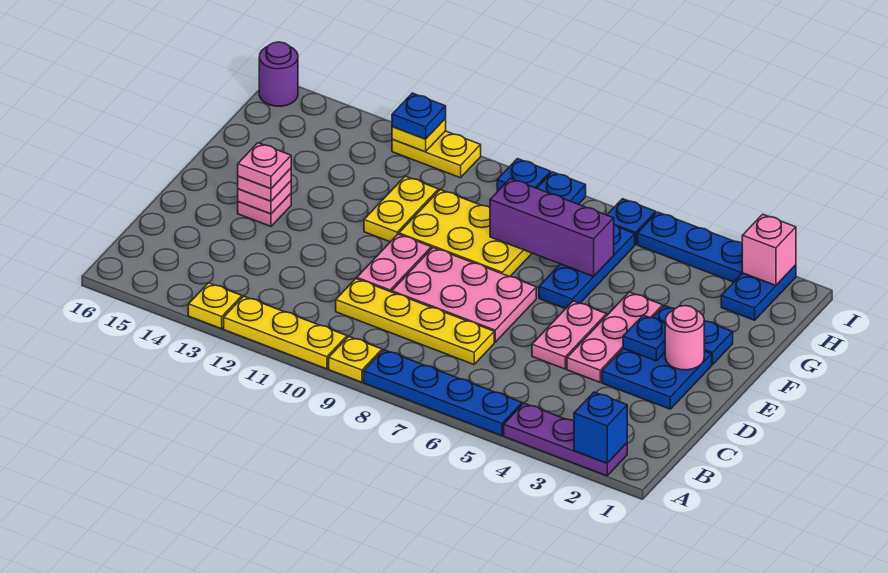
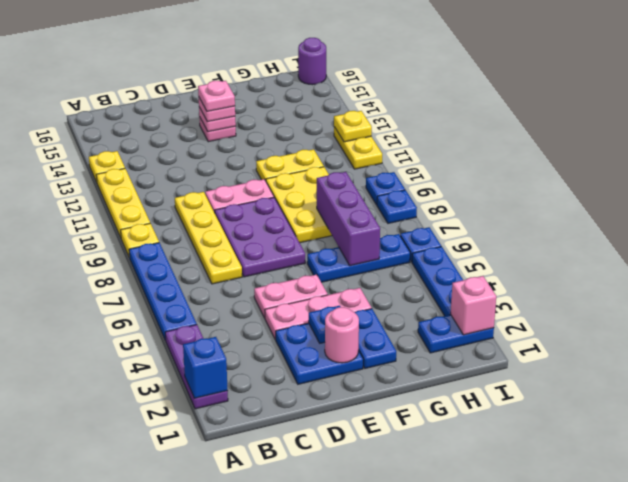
pink 2x3 plate [392,248,536,342] -> purple 2x3 plate [215,197,305,277]
blue 1x1 plate [392,93,446,139] -> none

